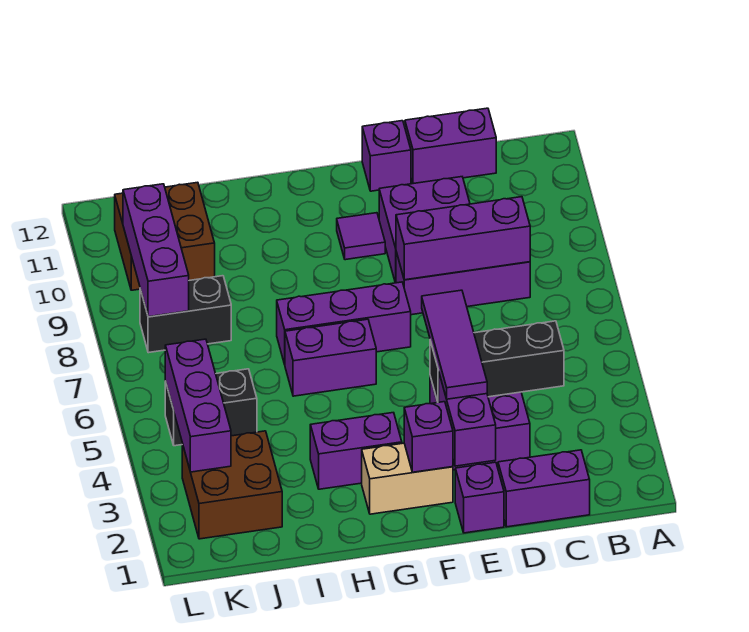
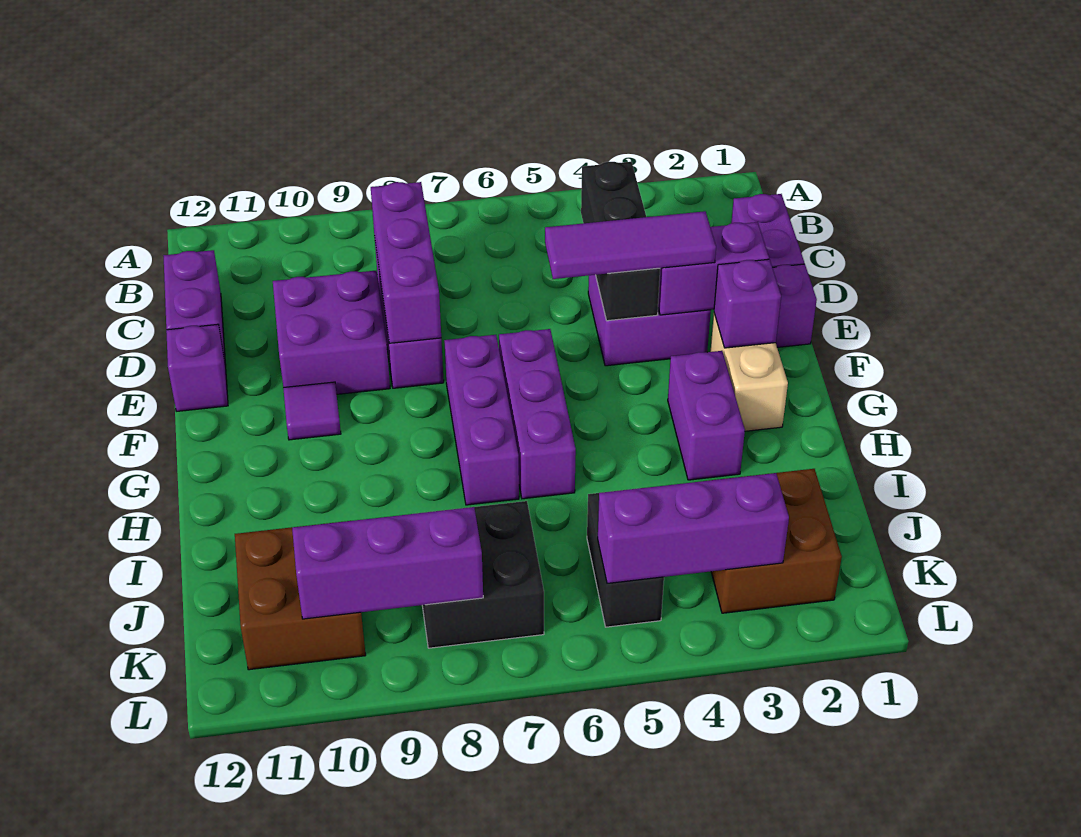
purple 1x2 brick [285,319,376,396] -> purple 1x3 brick [499,329,576,499]
black 1x2 brick [140,276,231,353] -> black 2x2 brick [422,501,544,648]

